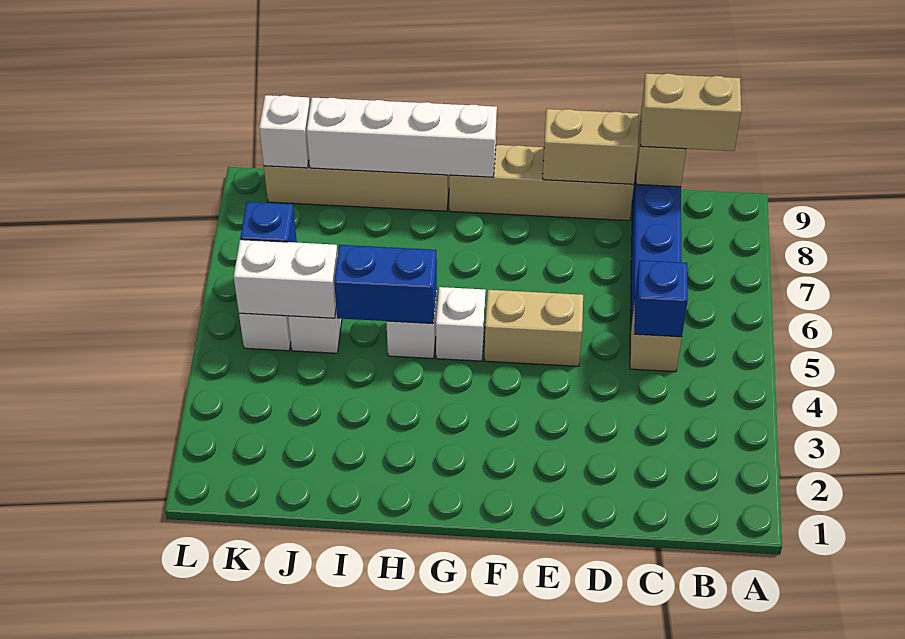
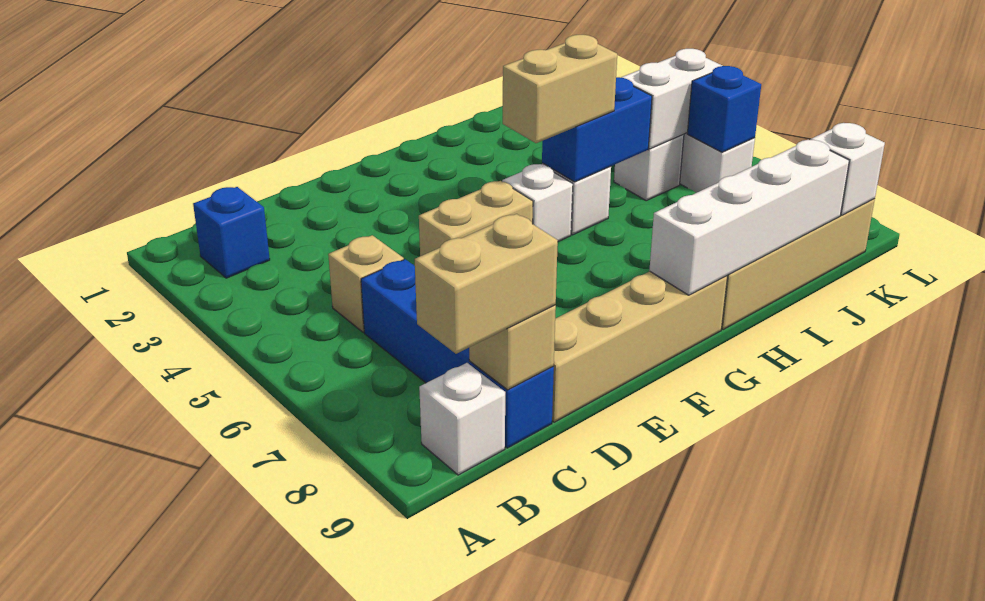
none -> white 1x1 brick [419,363,505,475]
blue 1x1 brick [634,260,688,337] -> blue 1x1 brick moved to [193,187,270,278]
tan 1x2 brick [543,109,639,184] -> tan 1x2 brick moved to [503,35,617,143]

